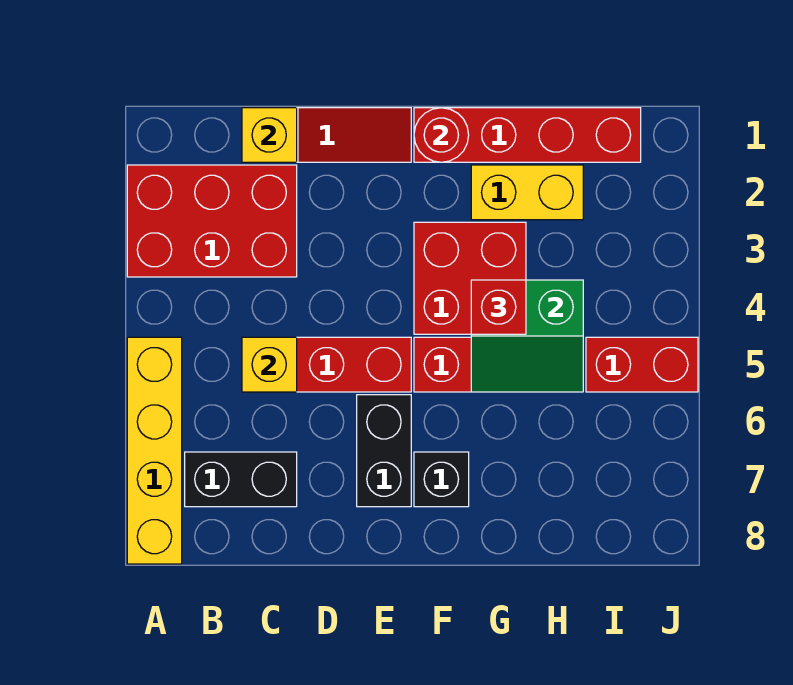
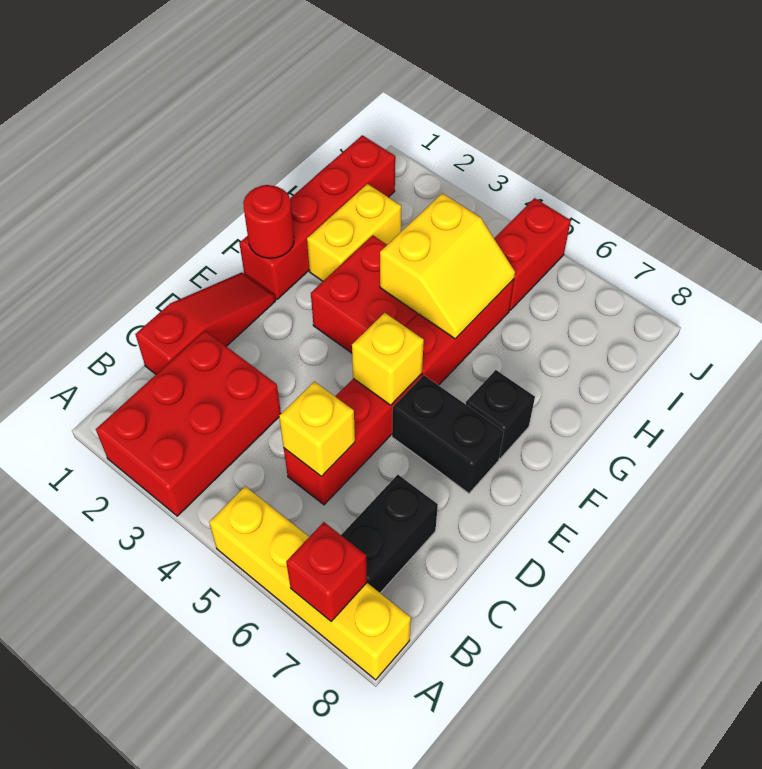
yellow 1x1 brick [242,108,297,162] -> yellow 1x1 brick moved to [352,313,424,405]
green 2x2 slope [471,280,583,392] -> yellow 2x2 slope [380,193,515,339]
red 1x1 brick [471,280,526,334] -> red 1x1 brick moved to [286,522,367,621]

